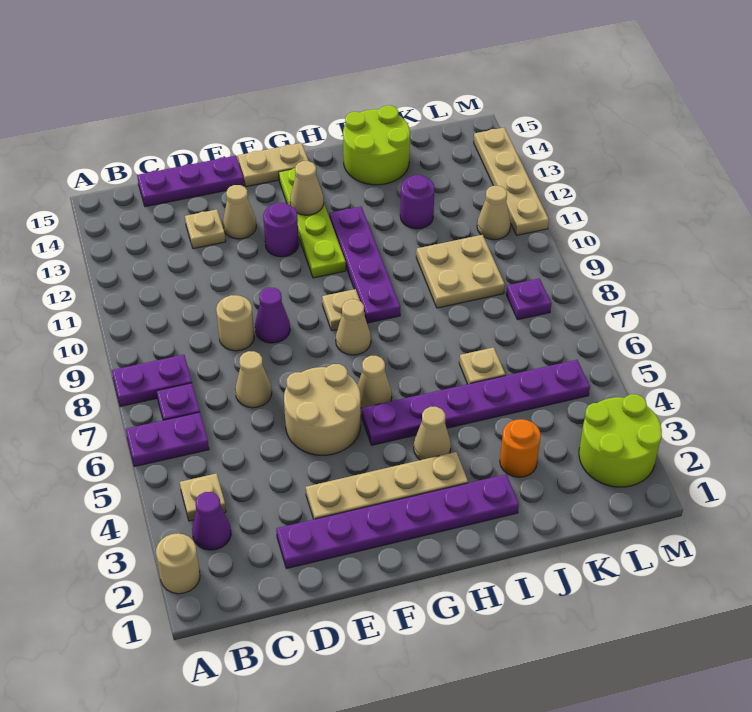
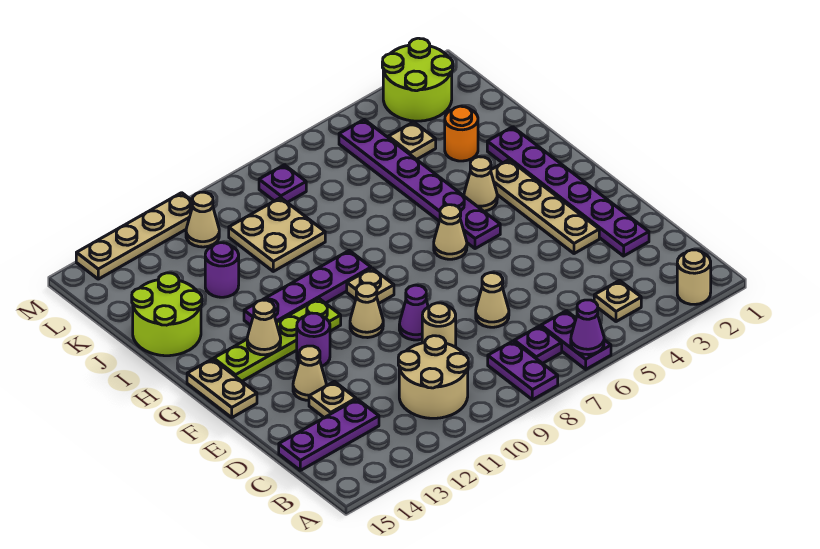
purple 1x1 cone [192,492,231,550] -> purple 1x1 cone moved to [571,300,604,355]
purple 1x3 plate [137,156,244,207] -> purple 1x3 plate turned to [279,399,379,470]
tan 2x2 round brick [284,364,361,455] -> tan 2x2 round brick moved to [398,336,468,418]
tan 1x1 cone [336,299,371,355] -> tan 1x1 cone moved to [350,283,383,338]
tan 1x1 plate [459,347,505,384] -> tan 1x1 plate moved to [388,122,436,160]

